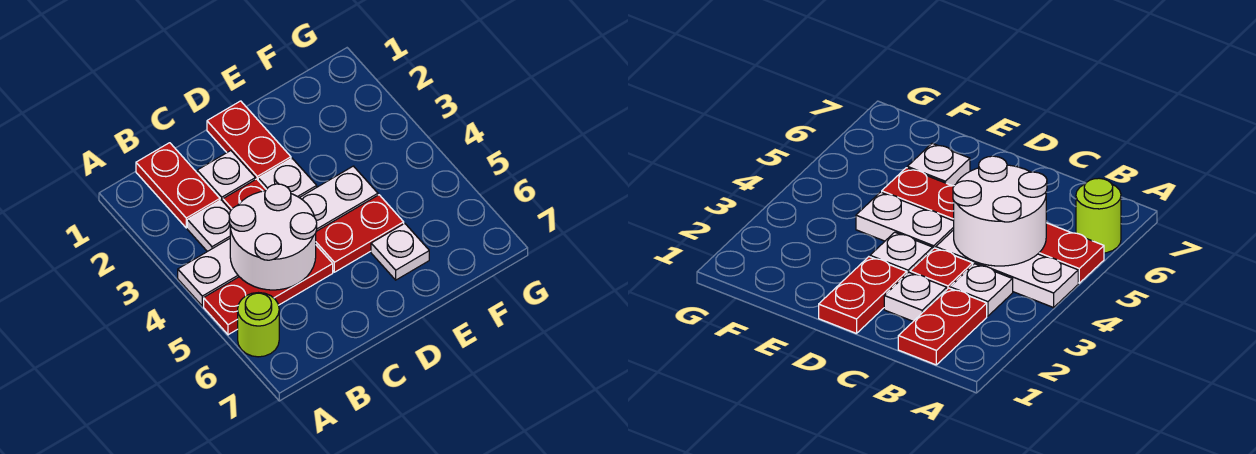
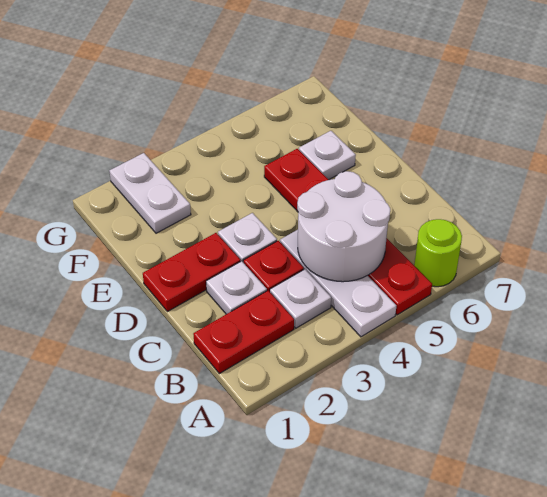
white 1x2 plate [300,166,378,231] -> white 1x2 plate moved to [109,153,191,233]

